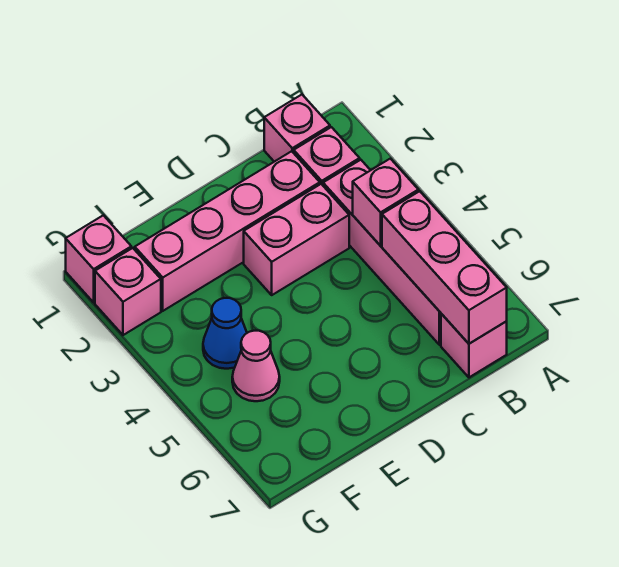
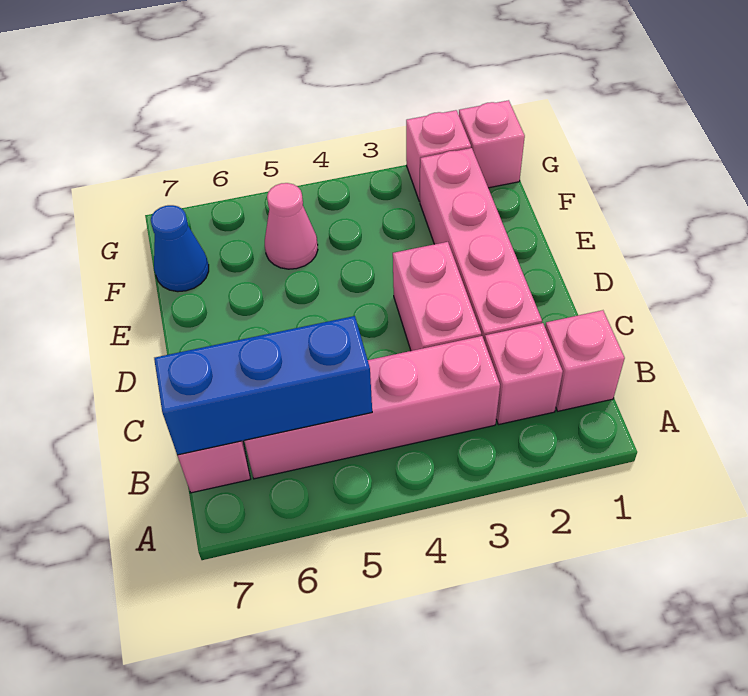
pink 1x1 brick [353,159,418,246] -> none
pink 1x3 brick [382,191,507,344] -> blue 1x3 brick [154,316,372,455]
blue 1x1 cone [203,298,247,369] -> blue 1x1 cone moved to [151,205,209,292]

